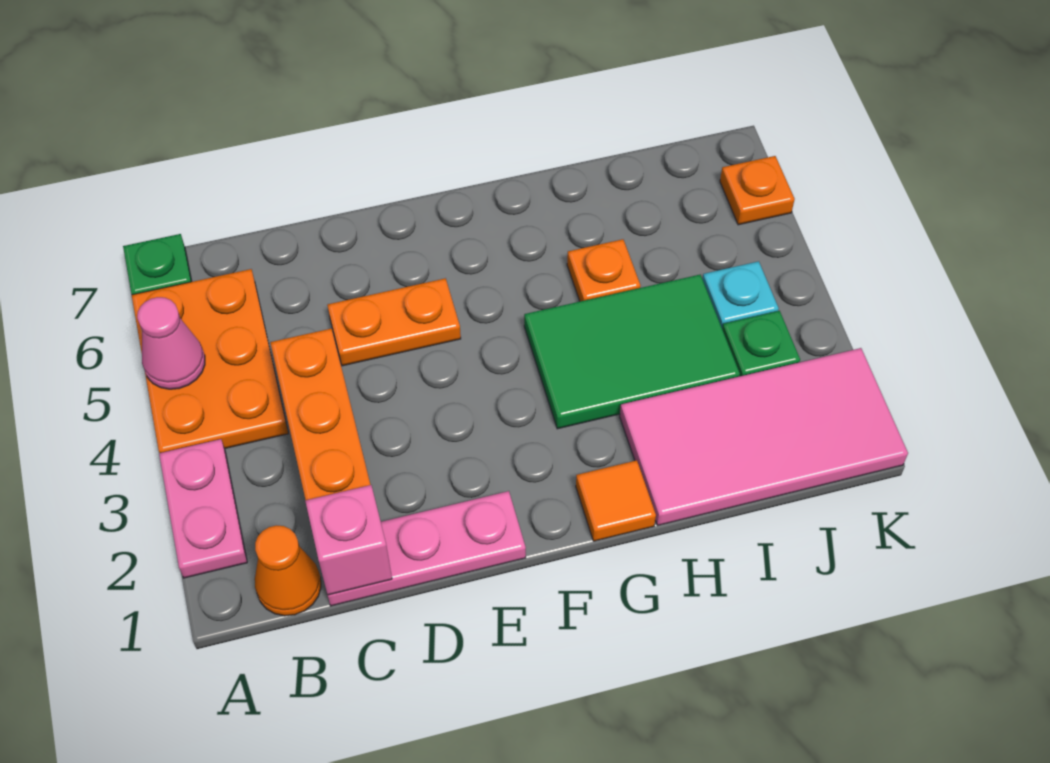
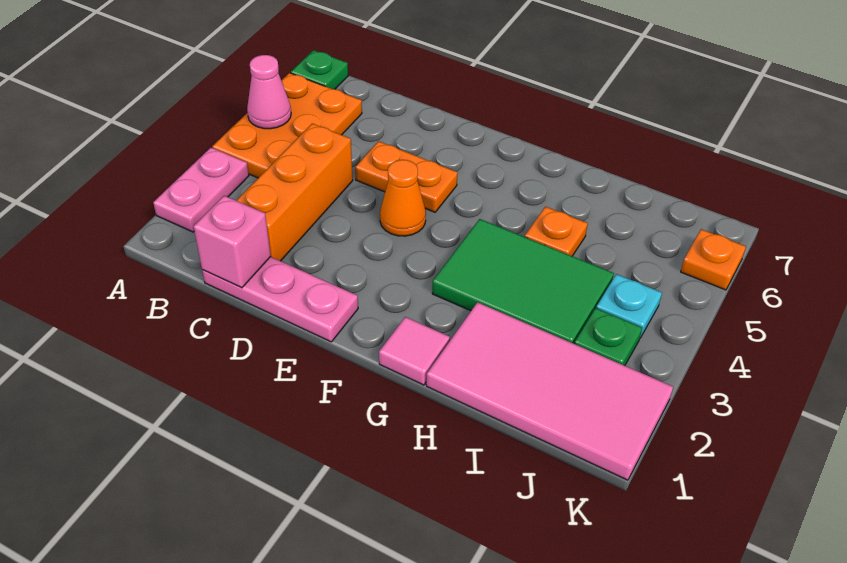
orange 1x1 cone [255,525,321,616] -> orange 1x1 cone moved to [380,160,426,236]
orange 1x1 tile [576,460,656,541] -> pink 1x1 tile [379,317,450,385]

